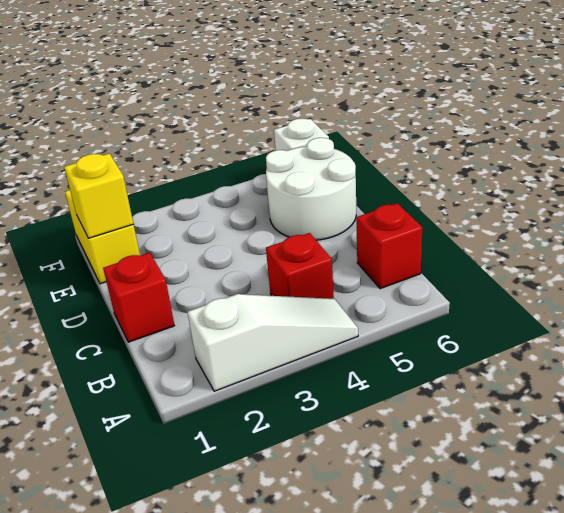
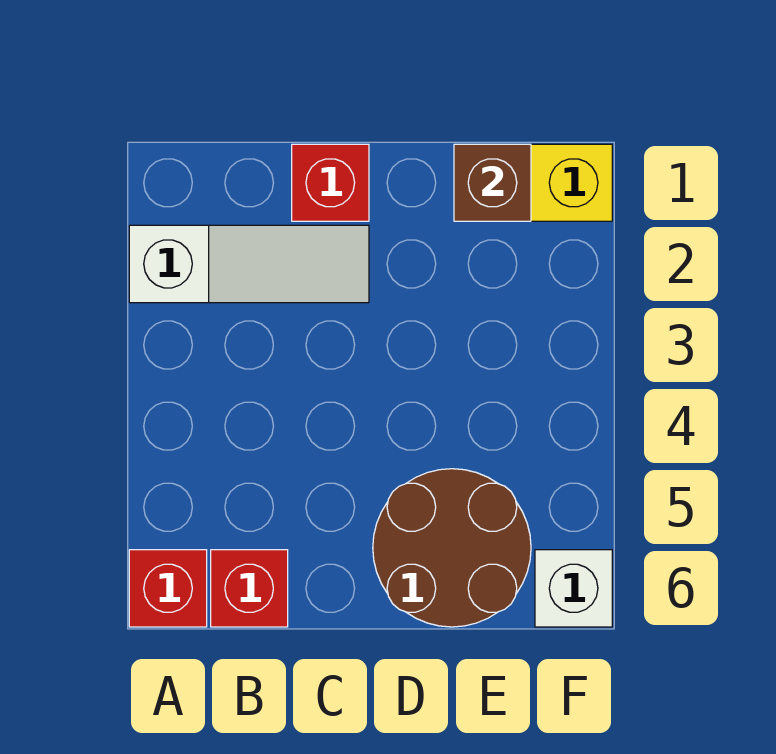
white 1x3 slope [188,294,358,391] -> white 1x3 slope turned to [129,225,369,303]
red 1x1 brick [266,233,334,299] -> red 1x1 brick moved to [129,550,207,627]
white 2x2 round brick [266,138,356,240] -> brown 2x2 round brick [373,469,531,627]
yellow 1x1 brick [64,153,133,238] -> brown 1x1 brick [454,144,531,221]

